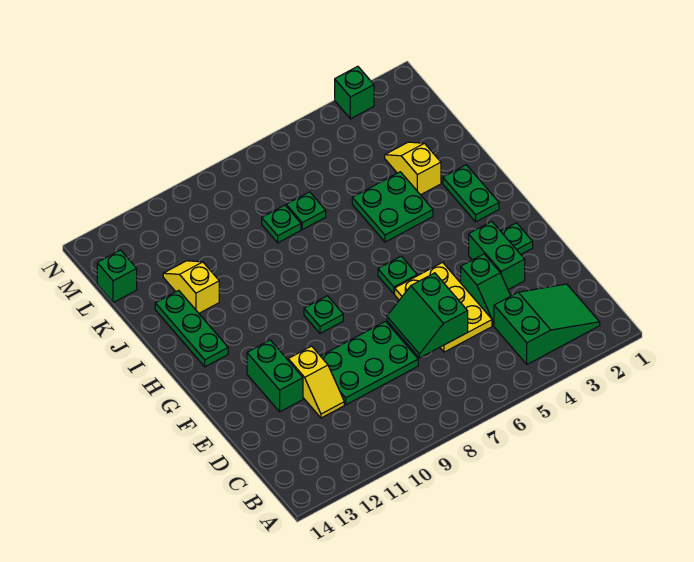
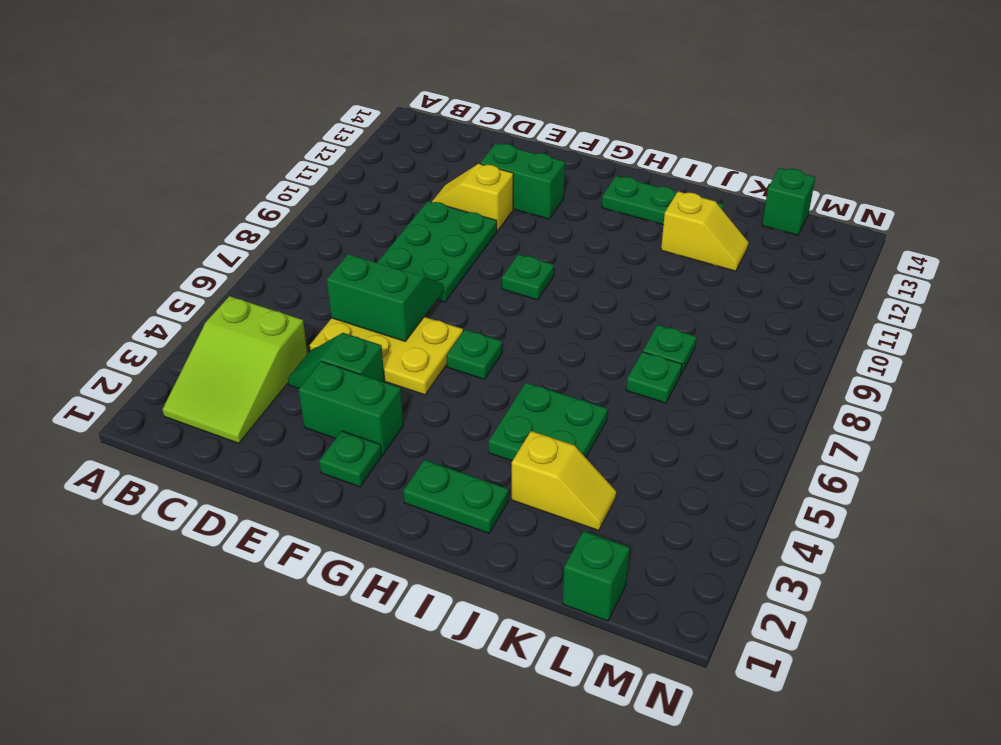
green 2x3 slope [494,284,600,364] -> lime 2x3 slope [163,296,308,443]
green 1x1 brick [335,66,374,119] -> green 1x1 brick moved to [563,531,630,621]

